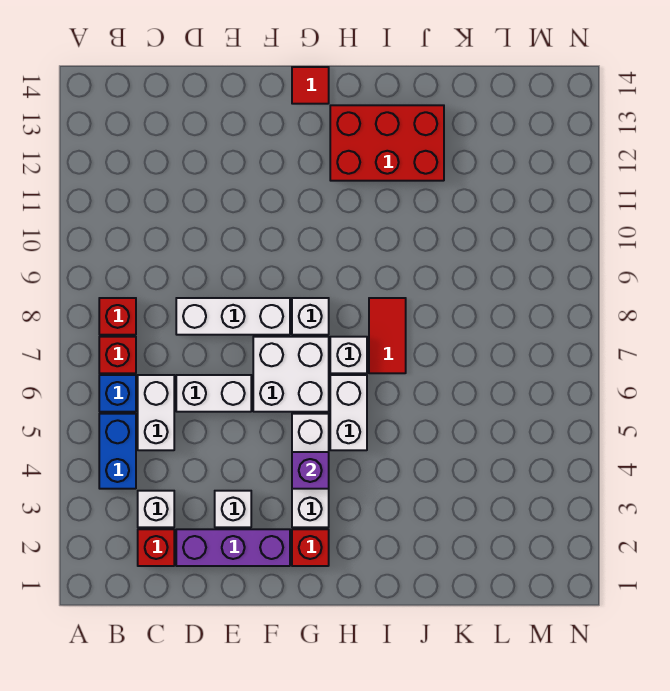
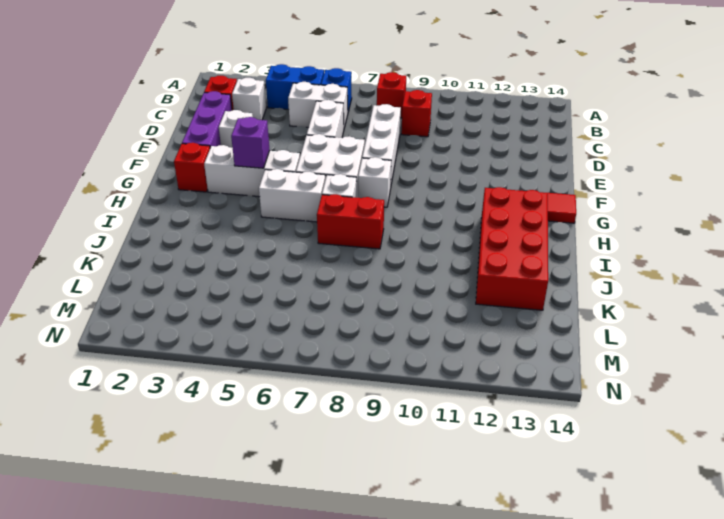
red 1x1 brick [99,337,136,373] -> red 1x1 brick moved to [401,90,432,137]
red 2x3 brick [330,105,444,181] -> red 2x4 brick [476,187,548,310]
red 1x2 tile [369,298,406,373] -> red 1x2 brick [317,194,384,249]

